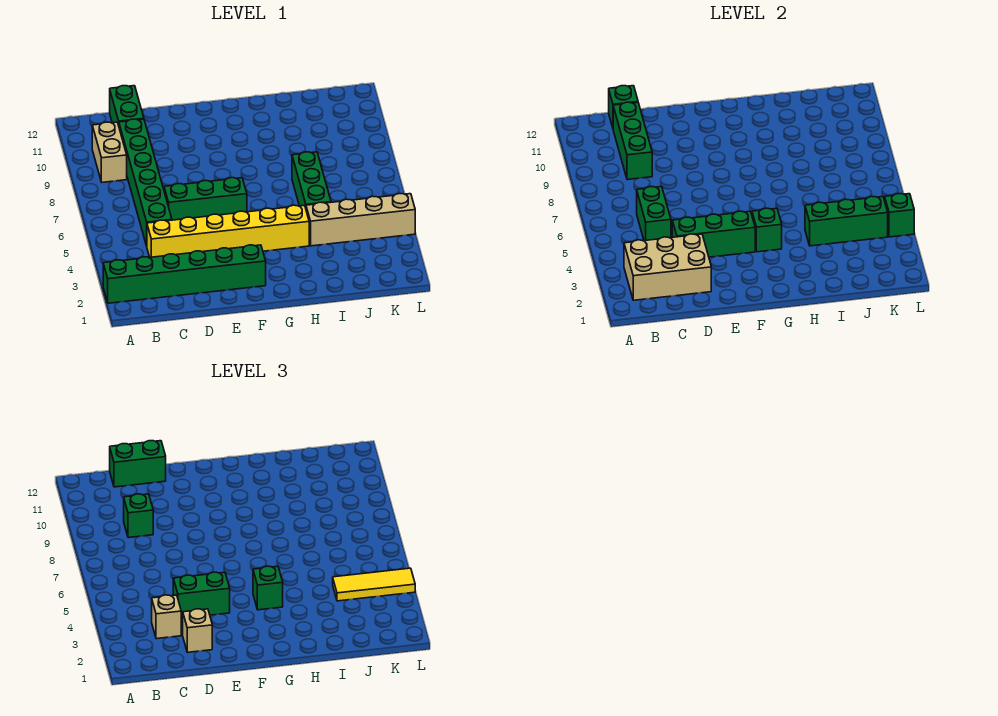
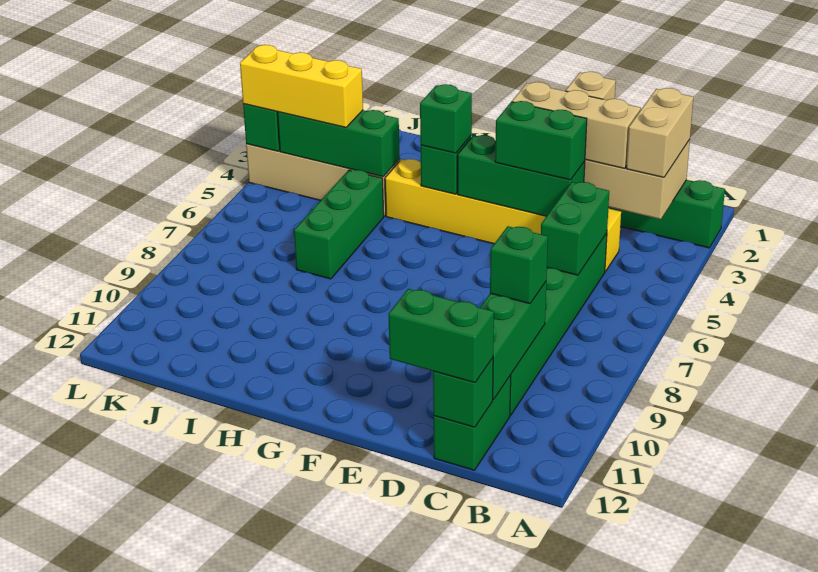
tan 1x2 brick [92,122,127,182] -> tan 1x2 brick moved to [626,88,693,177]
tan 1x1 brick [152,595,181,639] -> tan 1x3 brick [512,82,641,168]
green 1x3 brick [164,178,247,220] -> none
yellow 1x3 tile [333,568,415,601] -> yellow 1x3 brick [240,45,363,127]

